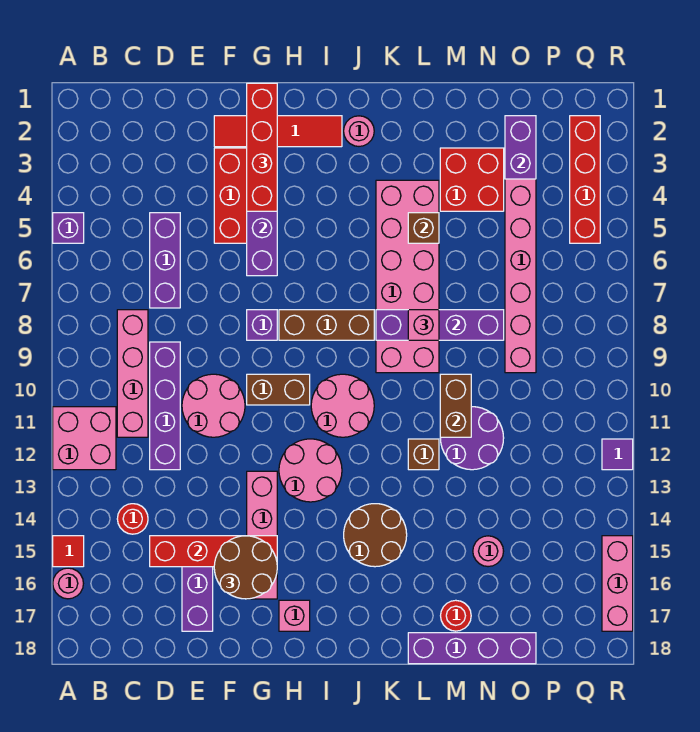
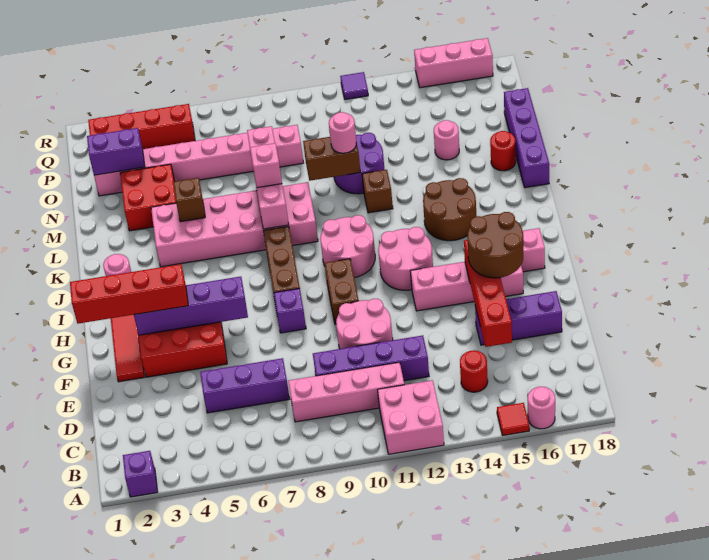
purple 1x1 brick [53,213,84,243] -> purple 1x1 brick moved to [123,451,158,497]
purple 1x4 brick [376,310,504,340] -> pink 1x4 brick [247,126,289,229]
none -> pink 1x1 round brick [329,112,356,153]

